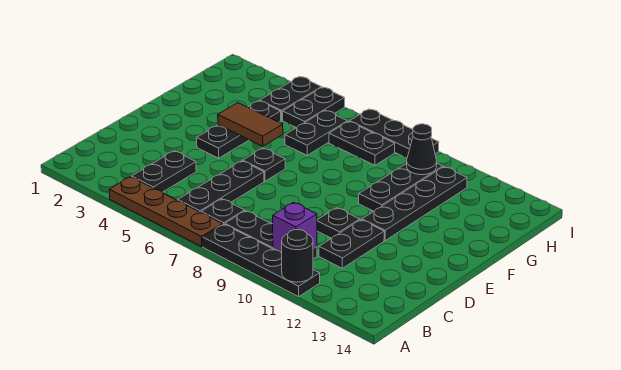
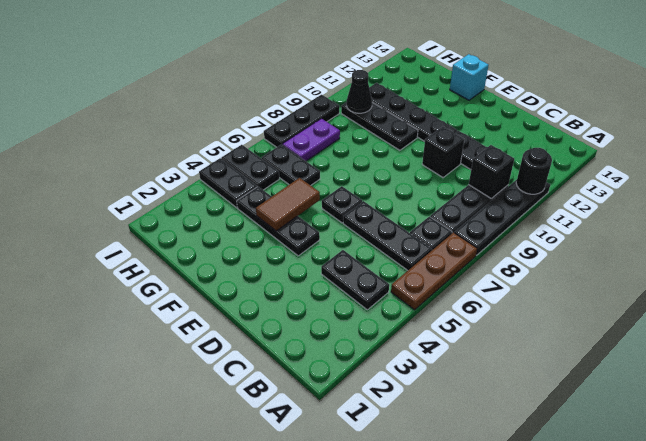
brown 1x4 plate [109,177,223,247] -> brown 1x3 plate [391,233,477,310]
purple 1x1 brick [273,202,317,252] -> black 1x1 brick [469,145,514,198]
black 1x1 plate [317,208,360,238] -> black 1x1 brick [422,127,464,178]
none -> cyan 1x1 brick [450,54,488,100]
black 1x2 plate [329,121,395,165] -> purple 1x2 plate [283,119,340,161]

